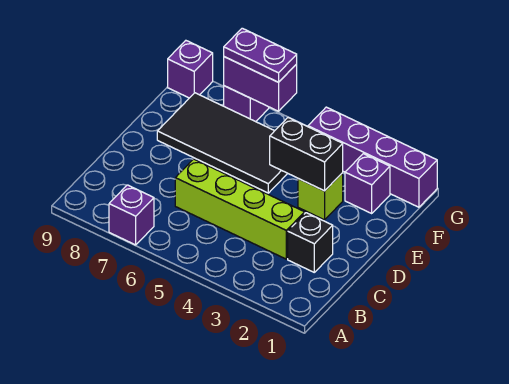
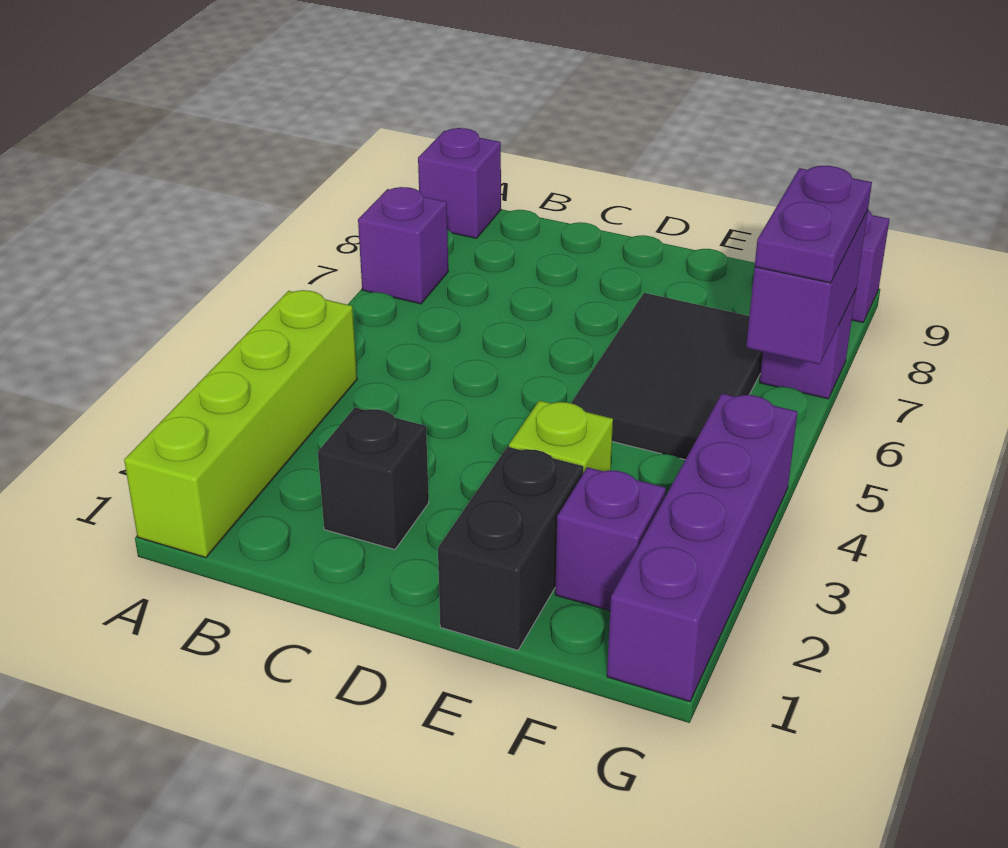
none -> purple 1x1 brick [418,128,501,238]
lime 1x4 brick [175,159,305,259] -> lime 1x4 brick moved to [124,290,357,558]
black 1x2 brick [270,117,343,191] -> black 1x2 brick moved to [438,447,583,650]
black 2x4 tile [157,93,288,193] -> black 2x3 tile [571,293,763,460]

